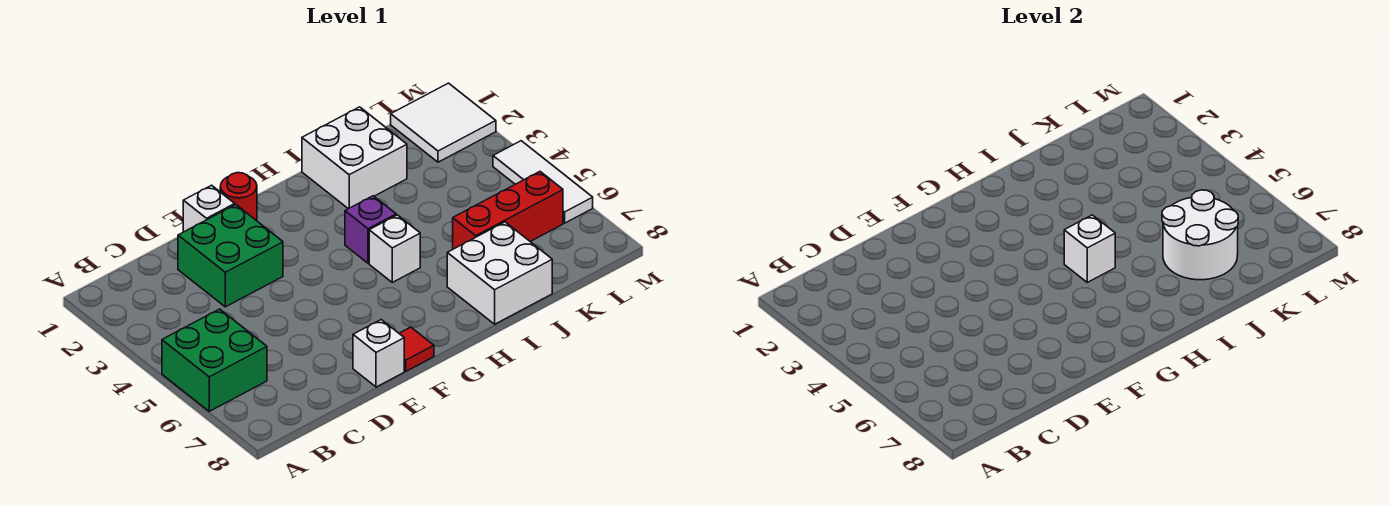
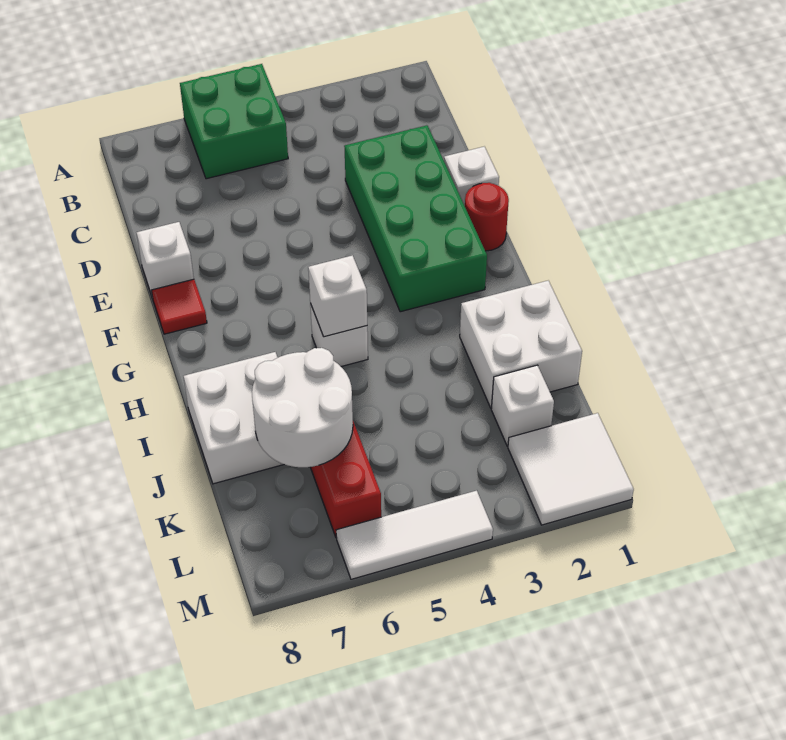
green 2x2 brick [178,205,283,307] -> green 2x4 brick [344,125,487,312]
purple 1x1 brick [345,196,396,263] -> none
none -> white 1x1 brick [491,365,554,446]

